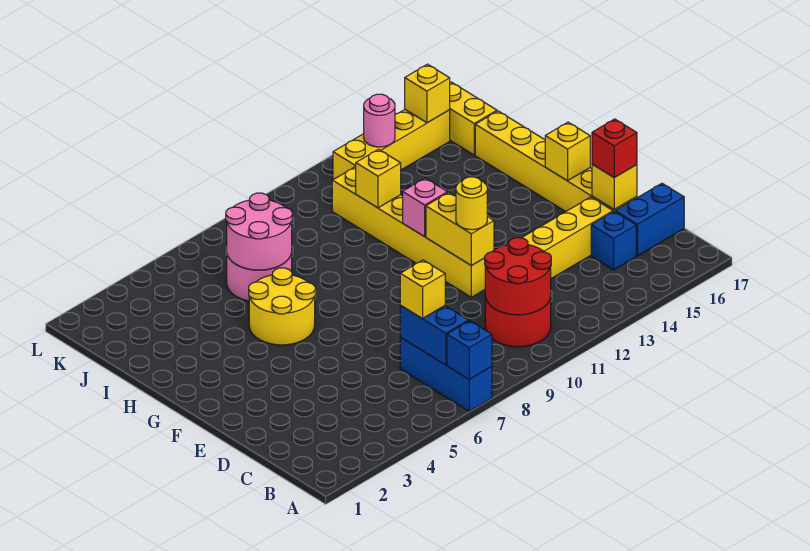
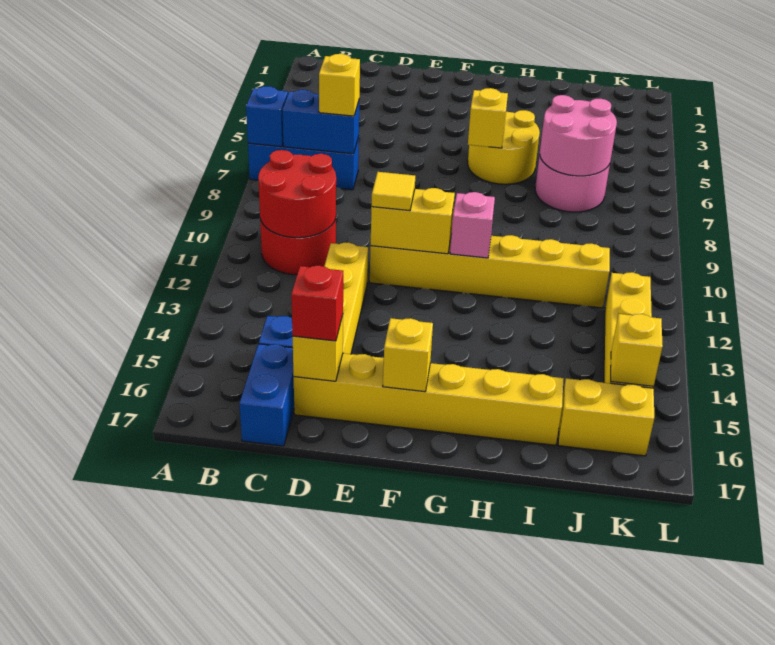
yellow 1x1 round brick [456,177,487,230] -> yellow 1x1 tile [372,172,415,211]
yellow 1x1 brick [355,149,401,208] -> yellow 1x1 brick moved to [468,88,508,148]
pink 1x1 round brick [364,94,395,147] -> none

